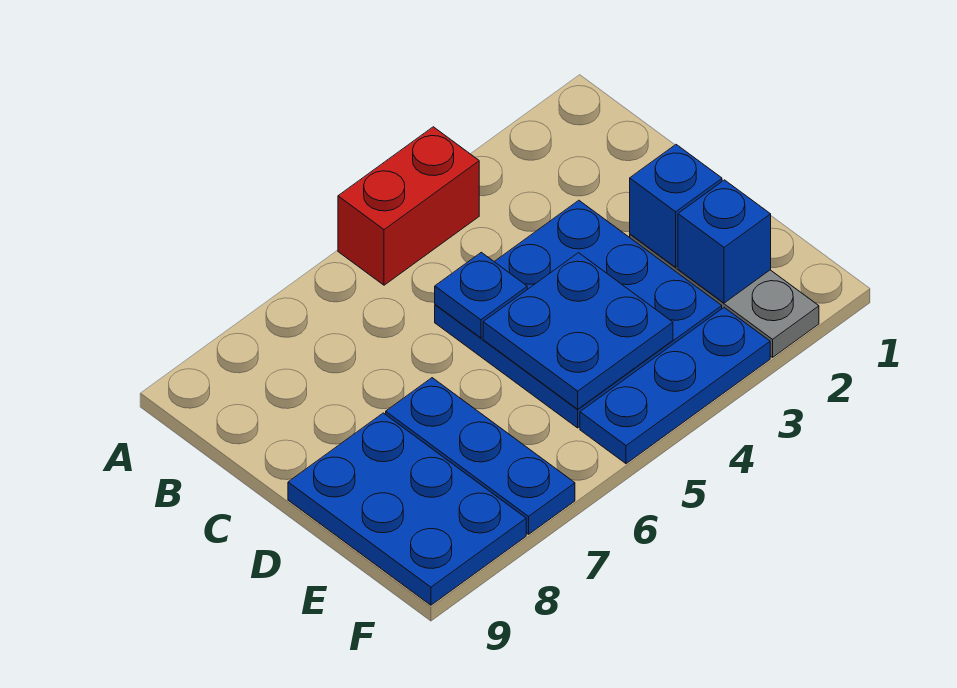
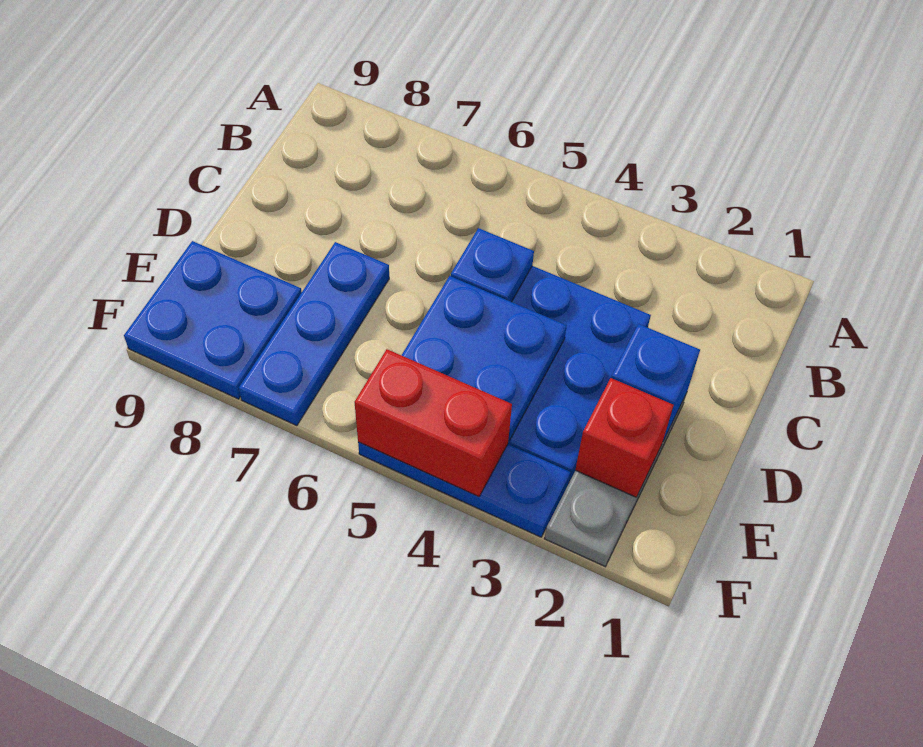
red 1x2 brick [338,127,479,285] -> red 1x2 brick moved to [355,349,512,497]
blue 2x3 plate [288,413,526,605] -> blue 2x2 plate [124,241,302,399]
blue 1x1 brick [678,180,771,303] -> red 1x1 brick [576,378,673,497]

